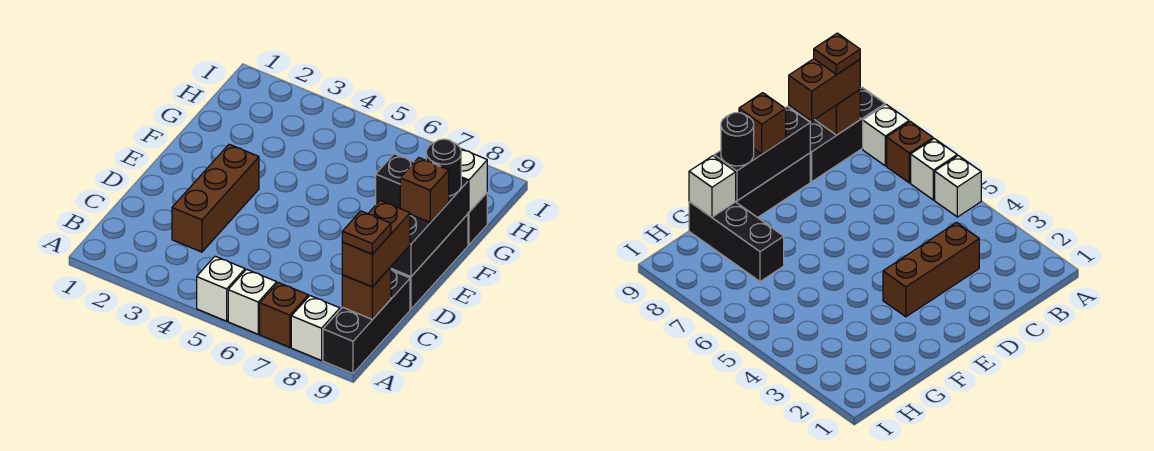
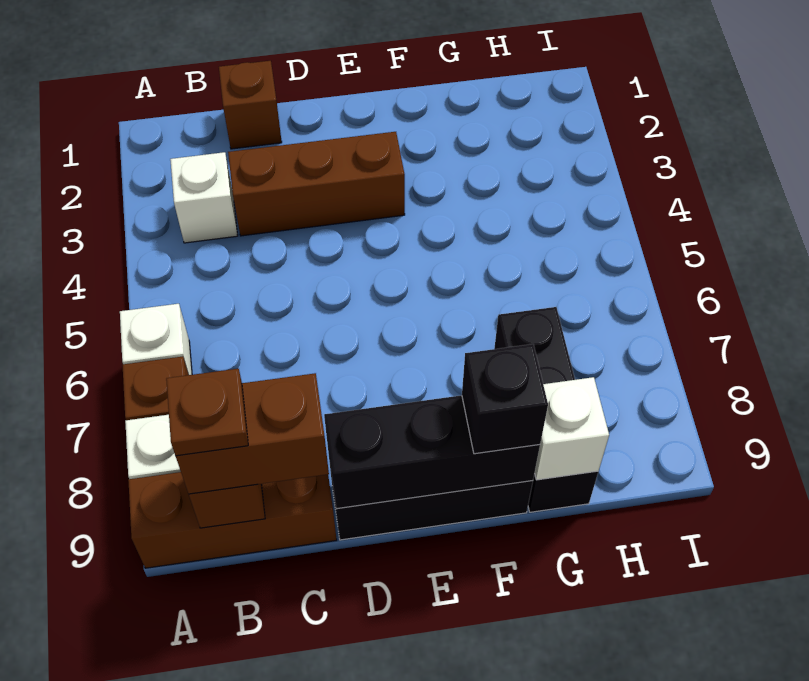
white 1x1 brick [197,256,245,321] -> white 1x1 brick moved to [170,152,238,243]
black 1x3 brick [323,270,410,373] -> brown 1x3 brick [128,472,337,568]
brown 1x1 brick [400,158,449,222] -> brown 1x1 brick moved to [219,61,282,149]
black 1x1 round brick [426,139,461,196] -> black 1x1 brick [462,344,548,454]

